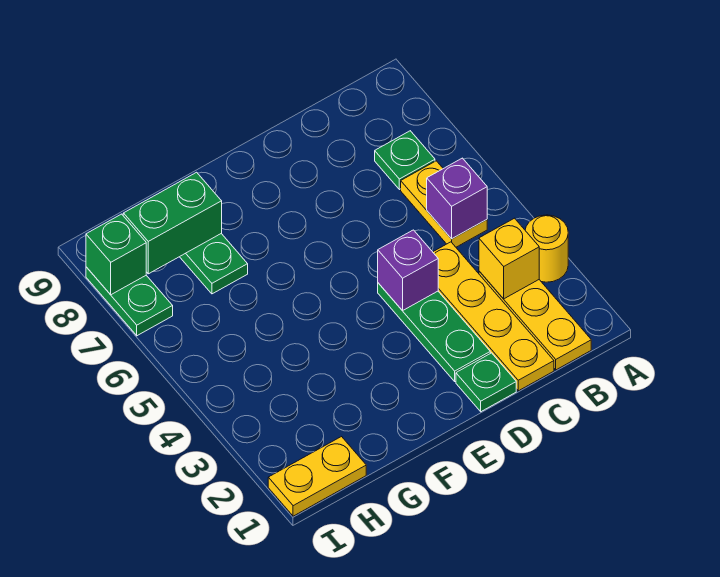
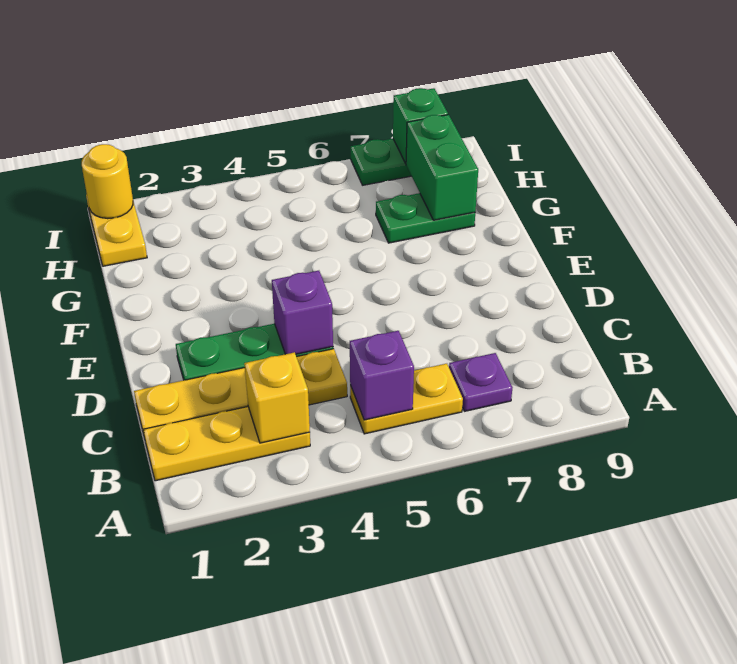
yellow 1x1 round brick [525,215,568,282] -> yellow 1x1 round brick moved to [82,144,133,219]
green 1x1 plate [375,131,435,190] -> purple 1x1 plate [449,353,512,411]
green 1x1 plate [456,353,516,412] -> none

